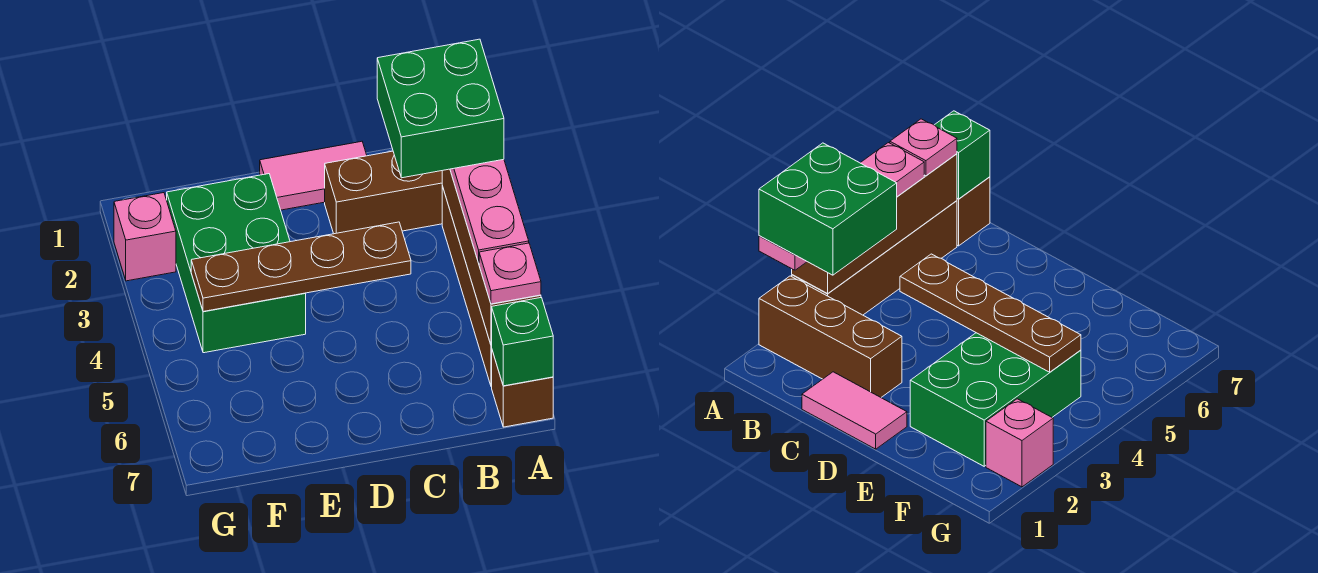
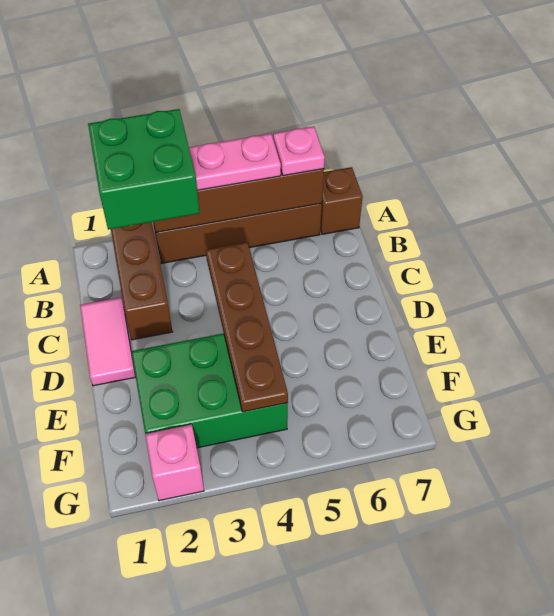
green 1x1 brick [491,298,553,386] -> none

